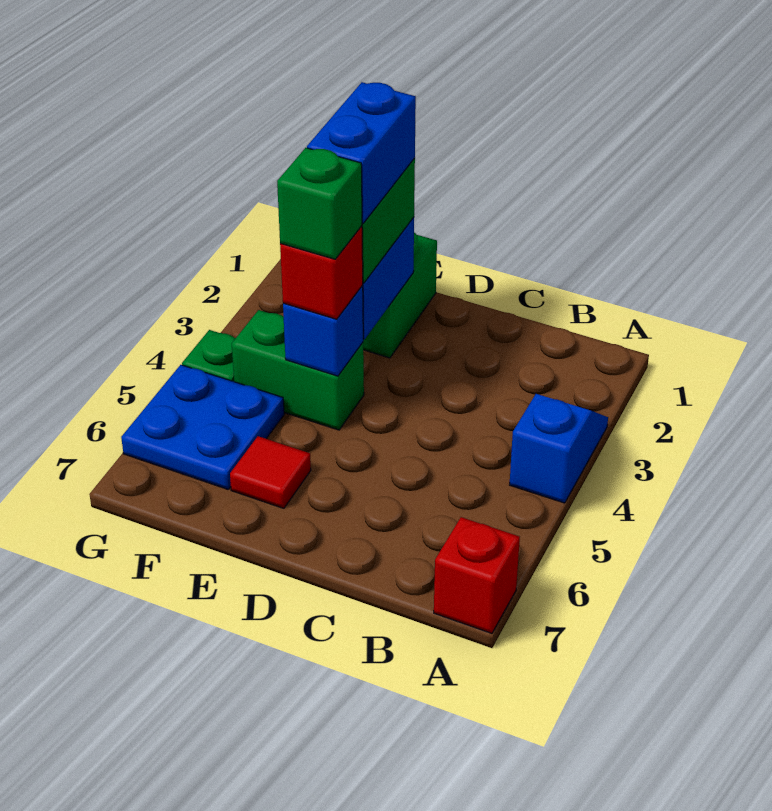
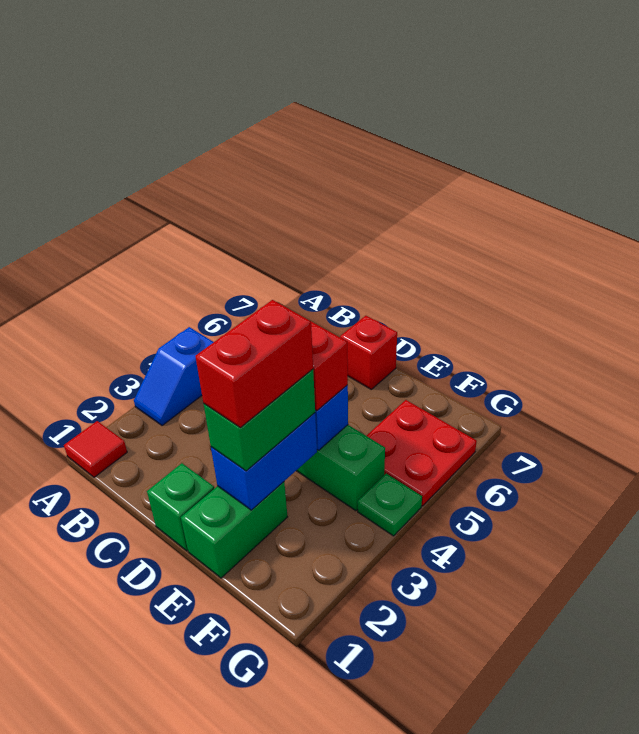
red 1x1 brick [434,517,520,633] -> red 1x1 brick moved to [340,316,397,389]
blue 1x2 brick [307,82,416,223] -> red 1x2 brick [195,300,313,427]
green 1x1 brick [277,148,362,259] -> green 1x1 brick moved to [147,463,214,551]
red 1x1 tile [230,436,311,508] -> red 1x1 tile moved to [64,421,127,477]
blue 2x2 plate [121,365,284,489] -> red 2x2 plate [367,400,477,506]

